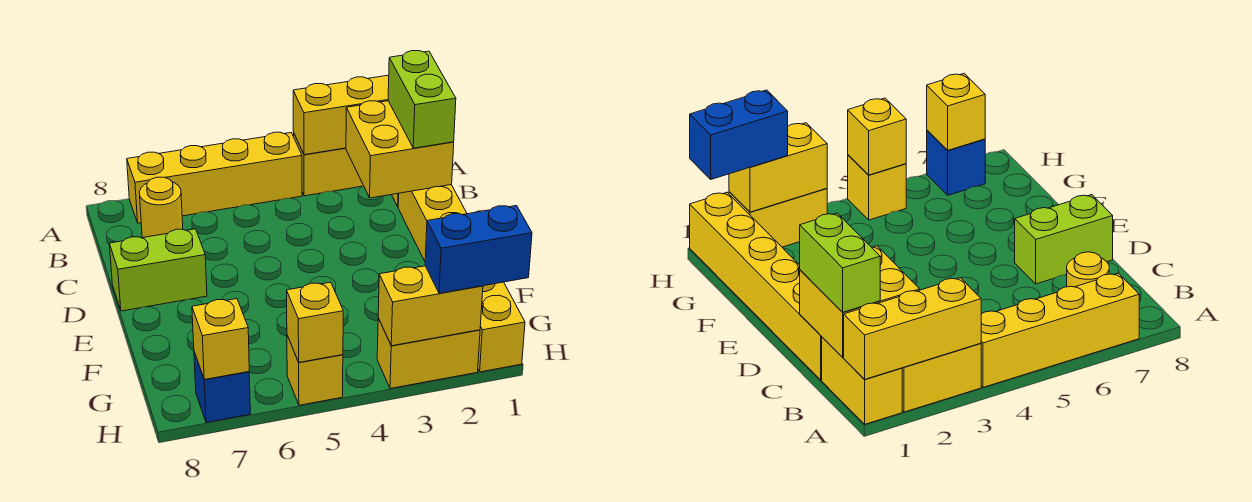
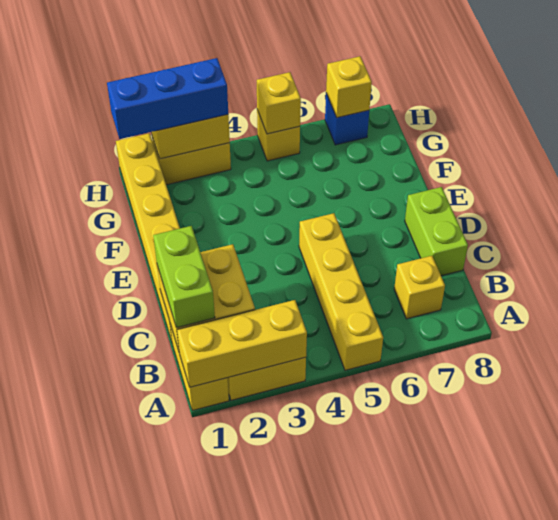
yellow 1x4 brick [127,132,302,223] -> yellow 1x4 brick turned to [299,213,383,370]
yellow 1x1 round brick [139,177,183,237] -> yellow 1x1 brick [394,256,445,319]
lime 1x2 brick [109,229,207,311] -> lime 1x2 brick turned to [405,187,468,276]
blue 1x2 brick [425,206,532,293] -> blue 1x3 brick [107,58,228,139]

